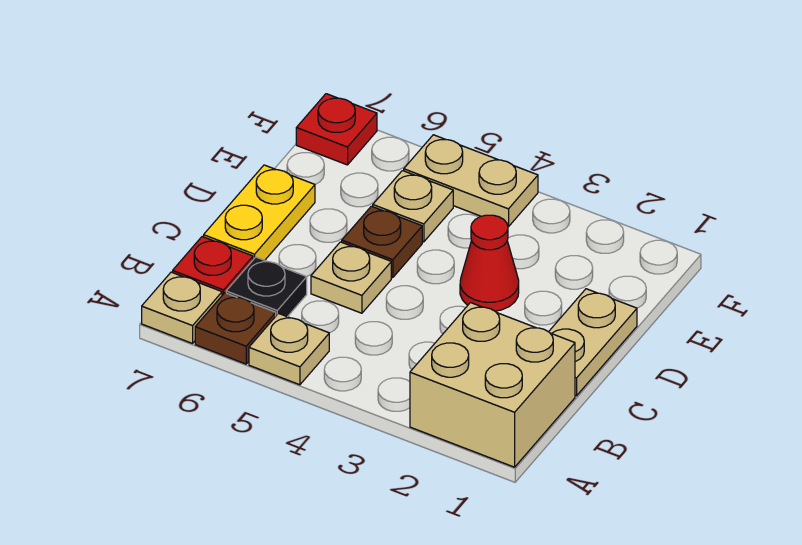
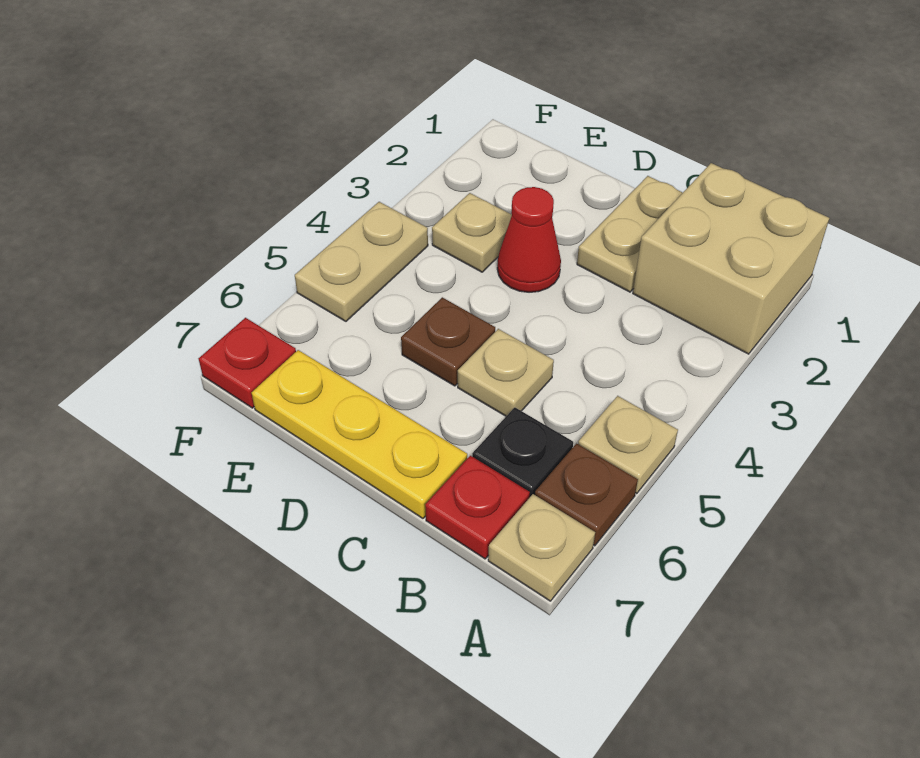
tan 1x2 plate [549,289,637,396] -> tan 1x2 plate turned to [577,176,683,292]
yellow 1x2 plate [204,165,315,260] -> yellow 1x3 plate [252,350,467,518]
tan 1x1 plate [373,171,453,242] -> tan 1x1 plate moved to [432,193,512,272]

